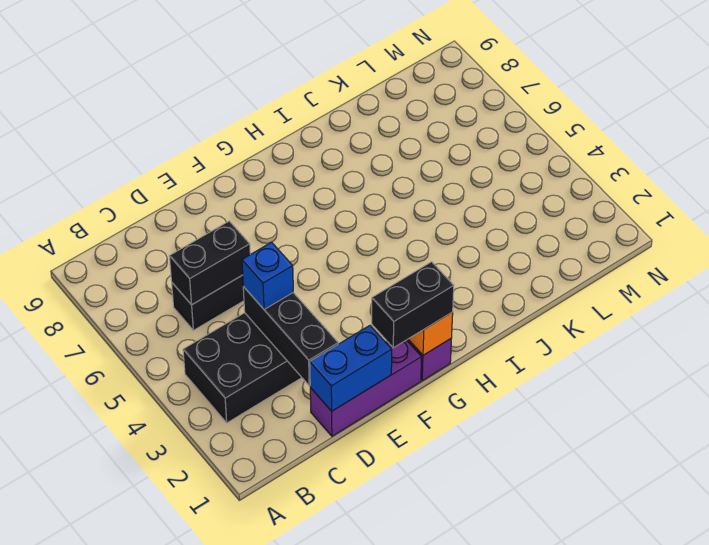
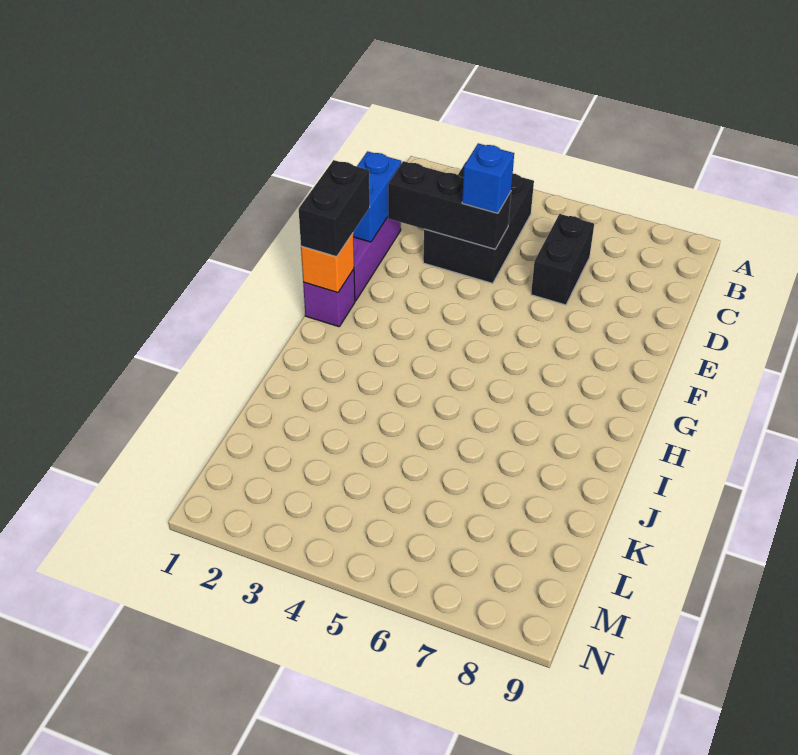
black 1x2 brick [169,221,250,305] -> none

